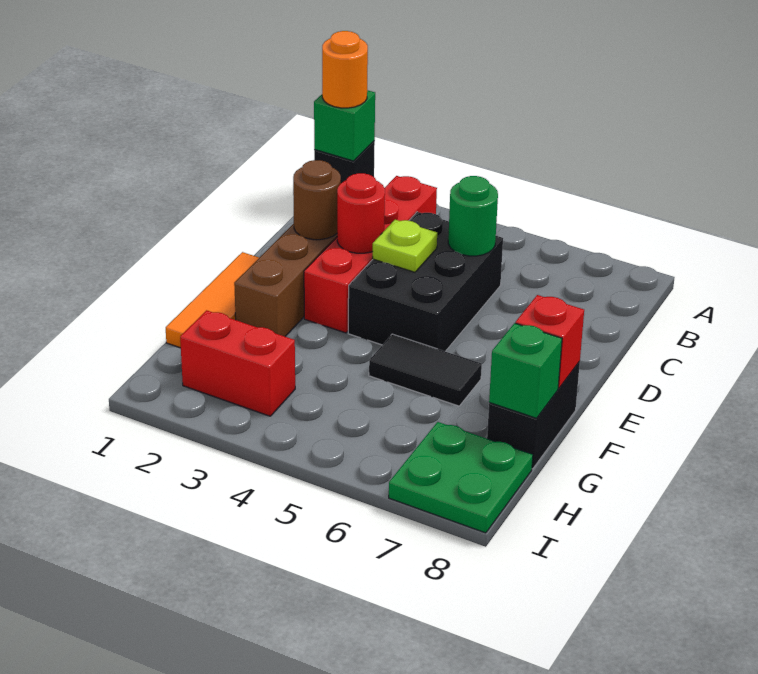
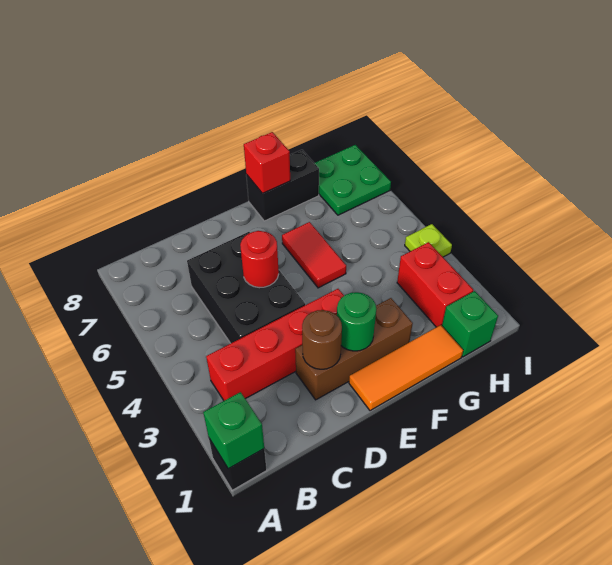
orange 1x1 round brick [322,31,368,108] -> none
black 2x3 brick [348,212,503,351] -> black 2x3 brick turned to [187,232,305,343]
green 1x1 round brick [448,176,498,256] -> green 1x1 round brick moved to [337,292,376,351]
red 1x1 round brick [337,173,385,253] -> red 1x1 round brick moved to [240,231,279,288]
lime 1x1 plate [373,220,437,272] -> lime 1x1 plate moved to [405,224,452,257]
black 1x2 tile [369,334,482,406] -> red 1x2 tile [282,222,346,288]
green 1x1 brick [489,323,562,418] -> green 1x1 brick moved to [442,291,498,357]

